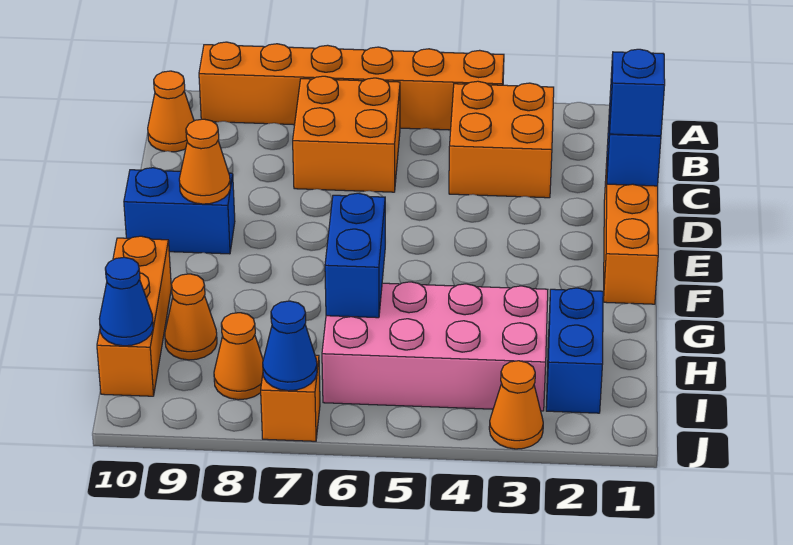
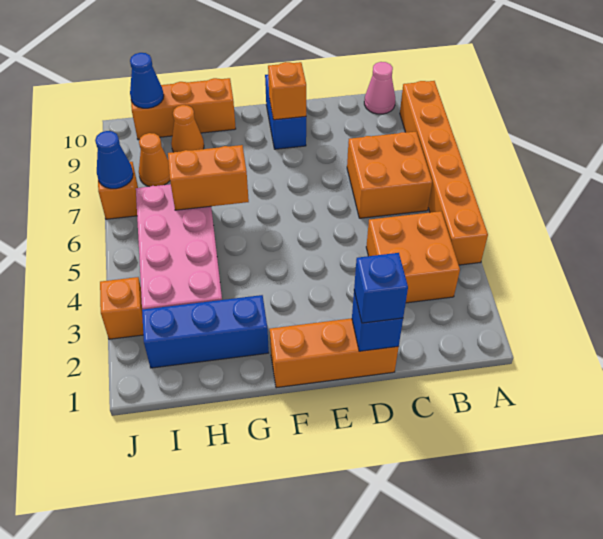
orange 1x1 cone [148,71,194,152] -> pink 1x1 cone [364,62,395,114]
orange 1x1 cone [179,119,230,204] -> orange 1x1 brick [268,62,306,120]
blue 1x2 brick [325,193,385,318] -> orange 1x2 brick [168,145,249,210]
blue 1x2 brick [546,288,603,413] -> blue 1x3 brick [142,295,269,368]
orange 1x1 cone [489,361,543,449] -> orange 1x1 brick [100,277,143,339]

